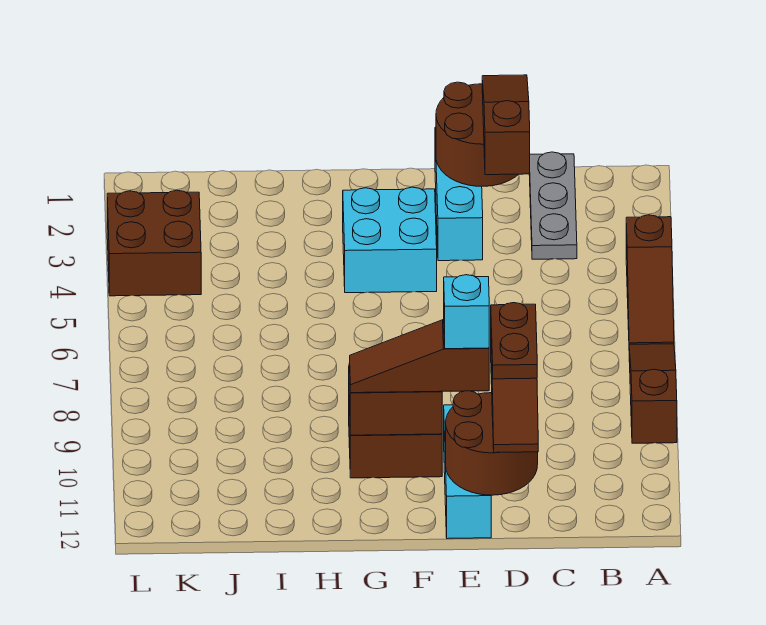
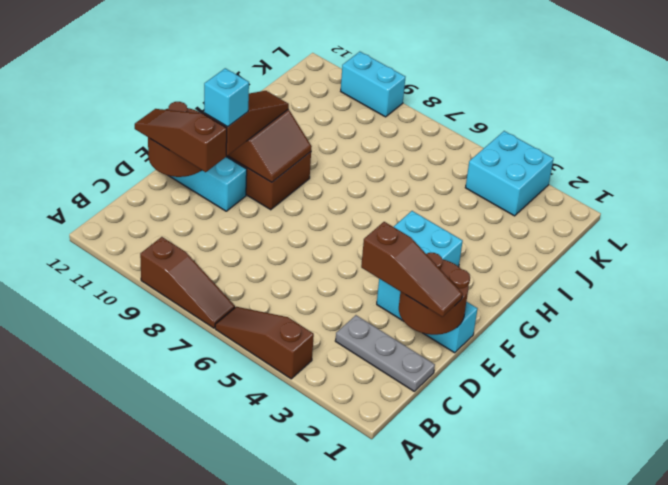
brown 1x2 plate [491,303,537,379] -> none
brown 2x2 brick [107,190,201,296] -> cyan 2x2 brick [465,131,554,216]
none -> cyan 1x2 brick [341,52,405,117]

